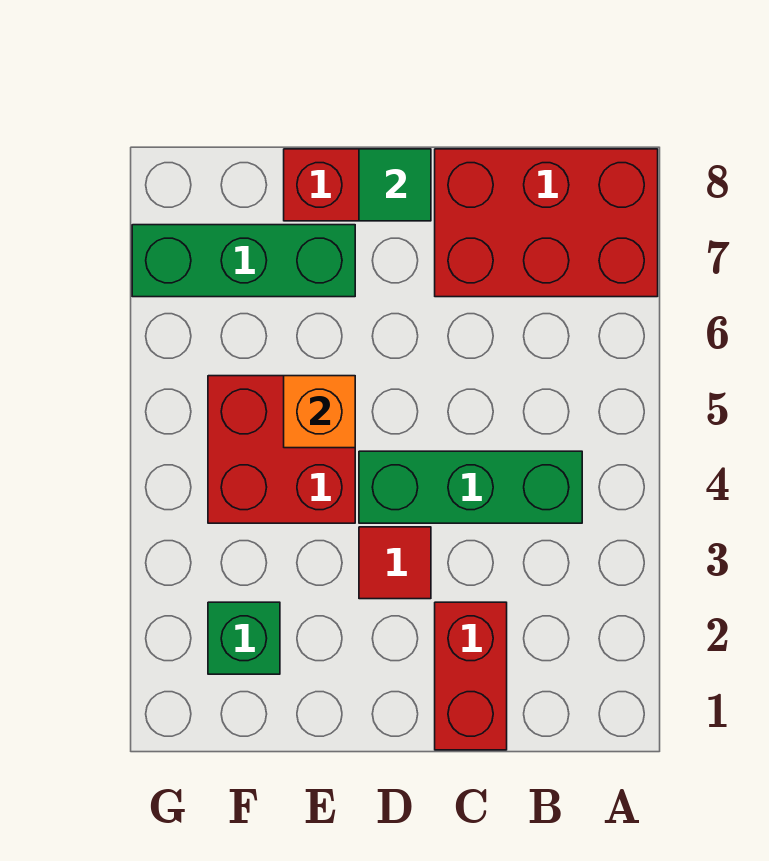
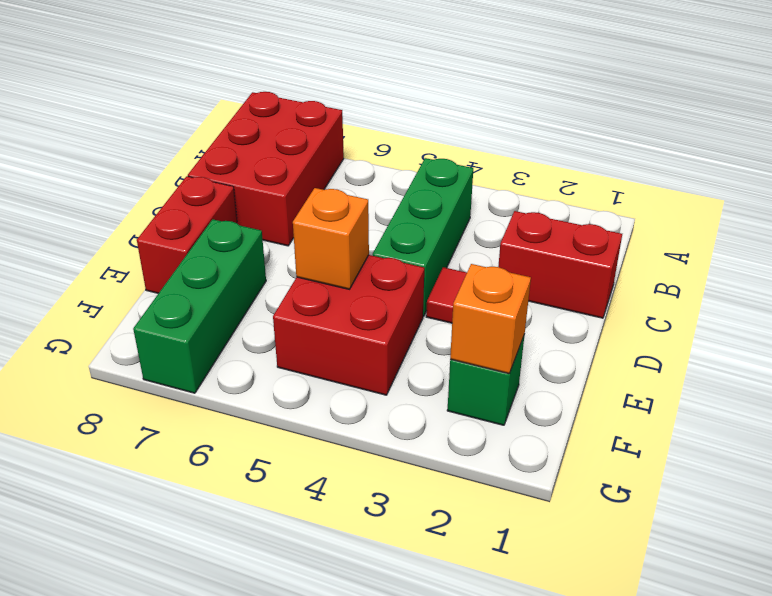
green 1x1 tile [359,149,431,221] -> none
none -> orange 1x1 brick [450,264,531,374]

